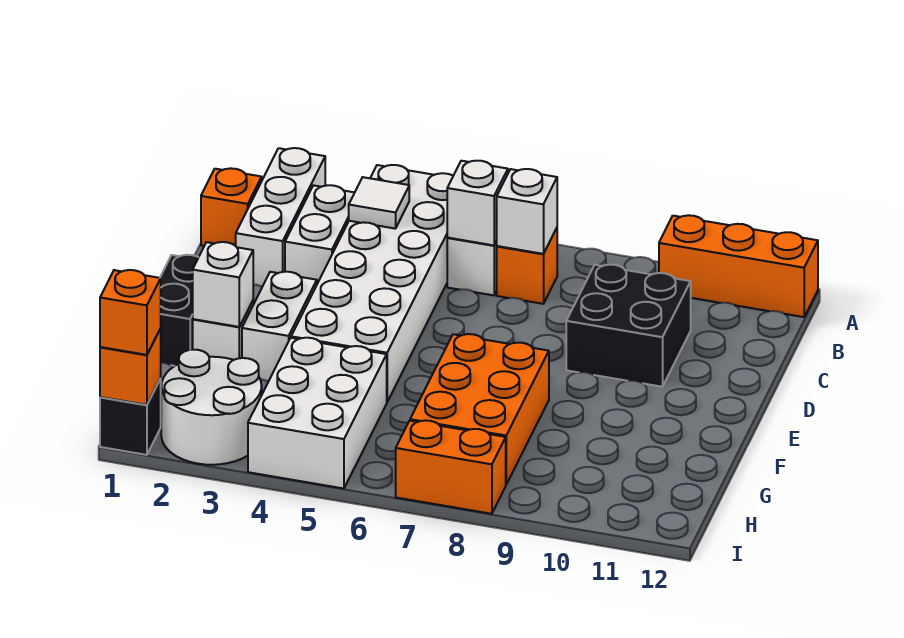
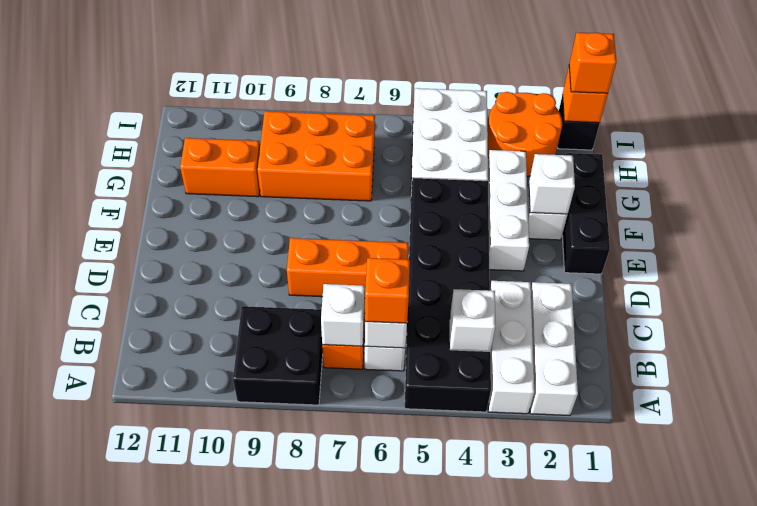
white 2x6 brick [291,165,453,402] -> black 2x6 brick [405,178,491,412]
orange 1x3 brick [659,215,818,317] -> orange 1x3 brick moved to [287,238,408,297]
orange 1x1 brick [201,168,262,246] -> orange 1x1 brick moved to [365,258,410,323]
white 1x2 brick [285,185,355,284] -> white 1x3 brick [488,281,534,414]
white 1x1 tile [349,177,409,229] -> white 1x1 brick [450,289,495,351]
black 2x2 brick [566,265,691,387] -> black 2x2 brick moved to [233,306,323,405]
black 1x2 brick [160,255,199,366] -> black 1x3 brick [562,153,610,274]
white 1x2 brick [242,272,317,382] -> white 1x3 brick [488,150,529,271]
orange 2x3 brick [410,334,549,484] -> orange 2x3 brick turned to [258,111,375,201]
white 2x2 round brick [161,350,262,465] -> orange 2x2 round brick [487,92,562,176]
orange 1x2 brick [396,420,506,514] -> orange 1x2 brick moved to [180,138,260,197]

